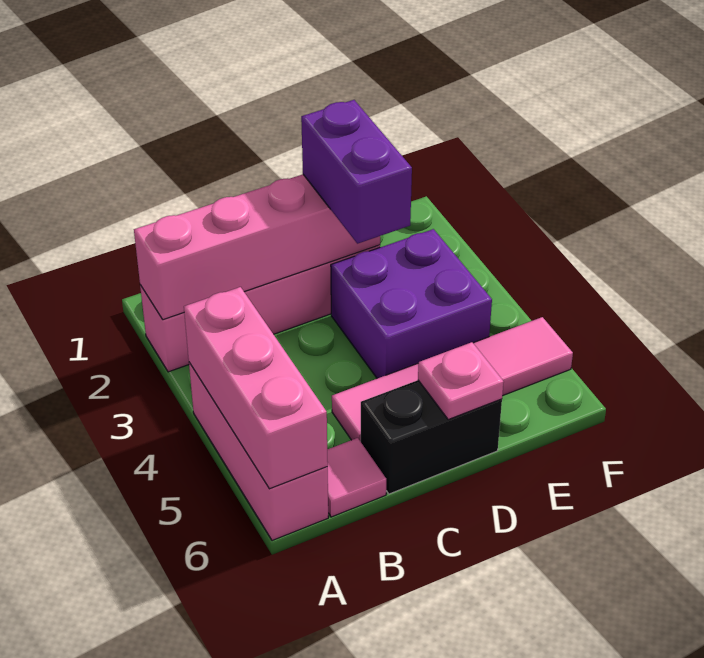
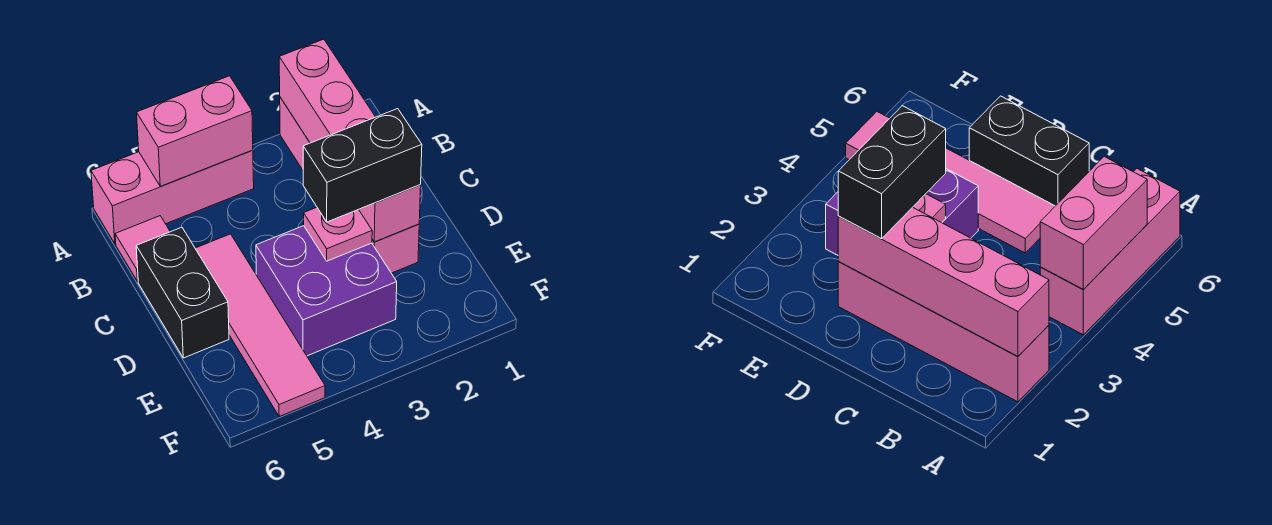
pink 1x3 brick [184,287,328,489] -> pink 1x2 brick [137,76,253,186]
purple 1x2 brick [301,100,412,244] -> black 1x2 brick [303,109,422,222]
pink 1x1 plate [418,342,504,420] -> pink 1x1 plate moved to [304,207,372,261]

